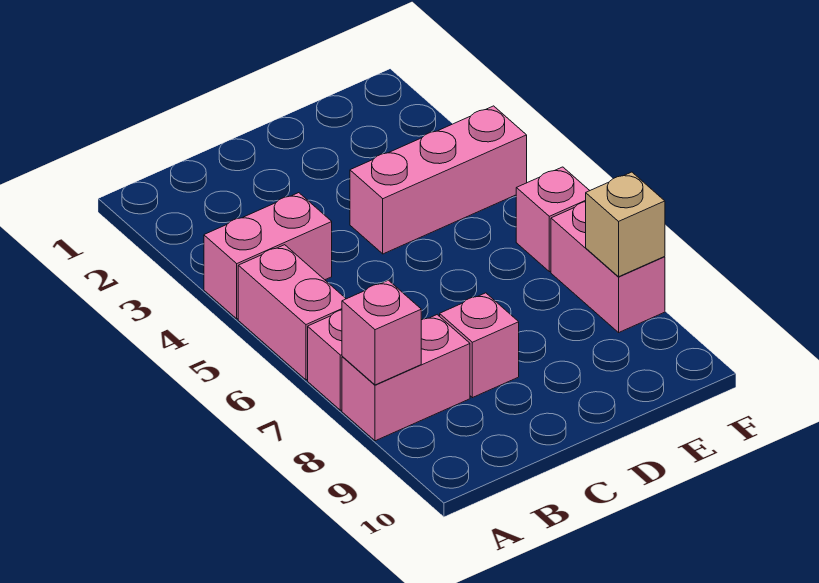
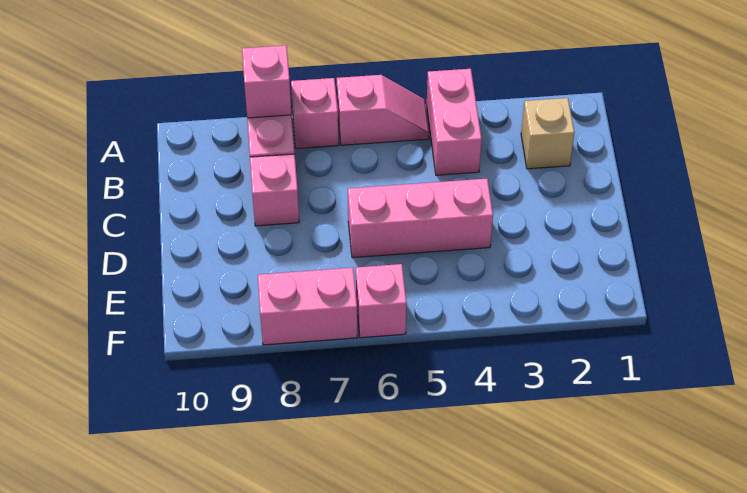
pink 1x2 brick [238,245,346,380] -> pink 1x2 slope [337,75,429,145]
pink 1x3 brick [350,106,527,254] -> pink 1x3 brick turned to [348,179,493,258]
tan 1x1 brick [586,172,665,277] -> tan 1x1 brick moved to [521,98,574,169]

